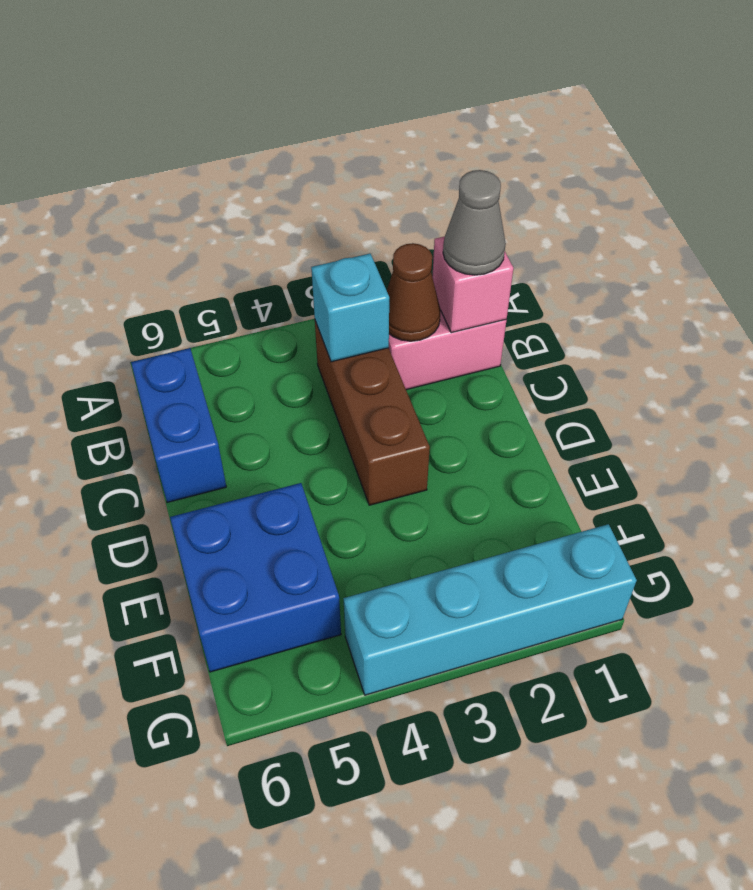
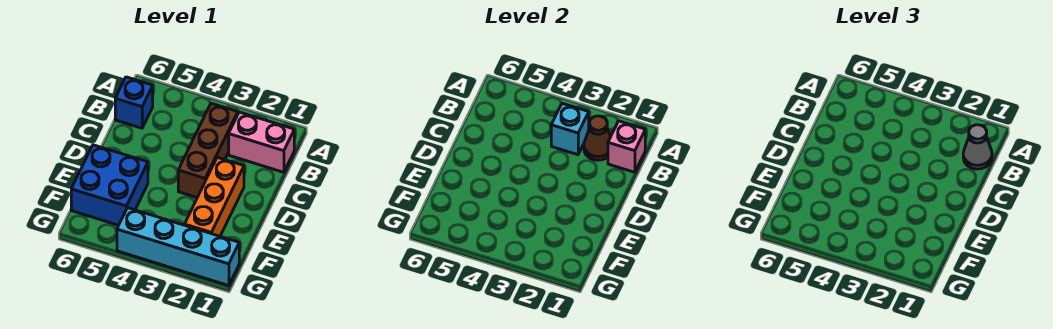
blue 1x2 brick [131,348,226,502] -> blue 1x1 brick [115,77,153,128]
none -> orange 1x3 brick [185,157,244,236]

